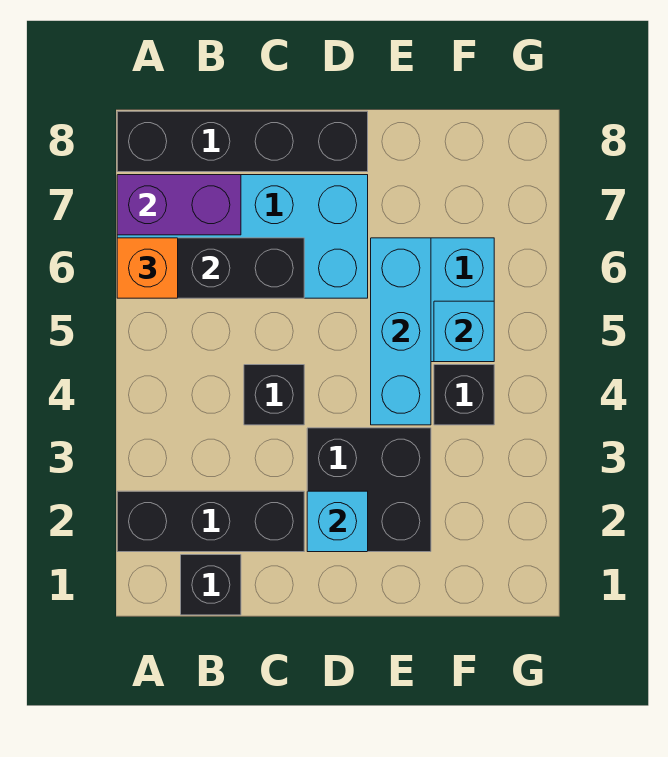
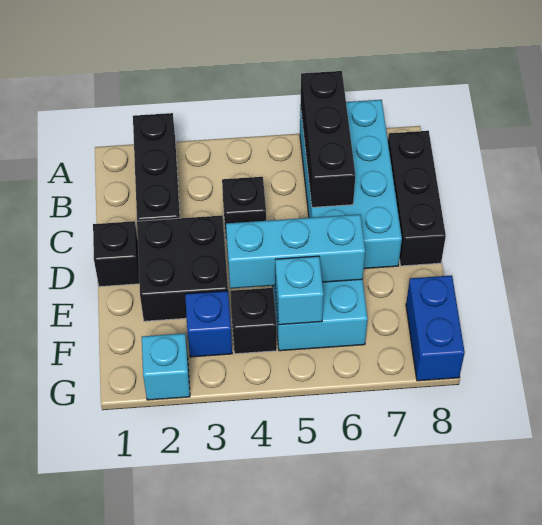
orange 1x1 brick [117,238,178,298] -> none
purple 1x2 brick [117,175,241,235] -> none
black 1x4 brick [117,111,368,172] -> black 1x3 brick [388,131,446,266]
black 1x1 brick [181,555,241,615] -> black 1x1 brick moved to [93,221,139,287]
cyan 1x1 brick [307,491,368,552] -> cyan 1x1 brick moved to [142,333,190,400]
none -> blue 1x1 brick [185,291,232,357]
none -> blue 1x2 brick [406,275,465,381]

